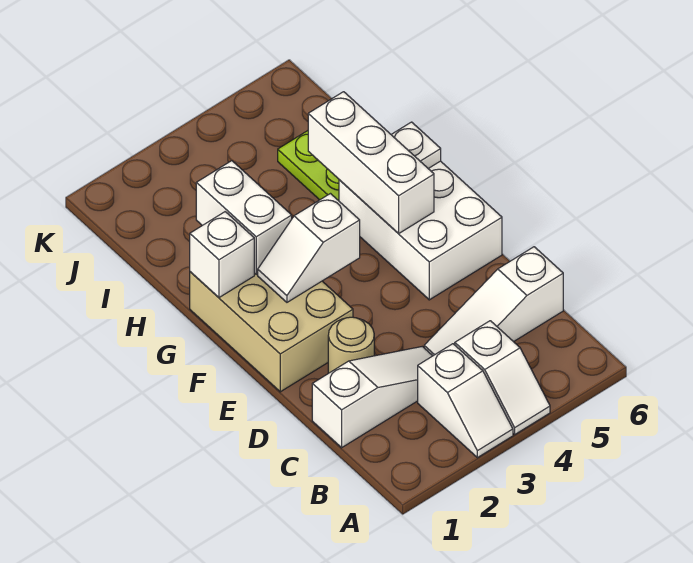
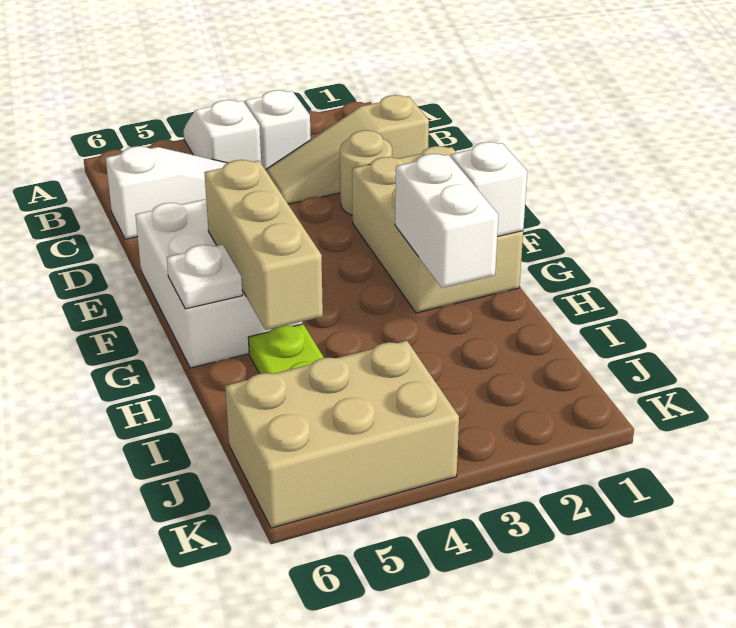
white 1x3 slope [312,347,432,448] -> tan 1x3 slope [266,95,429,204]
white 1x2 slope [258,194,360,302] -> none
white 1x3 brick [308,92,434,234] -> tan 1x3 brick [204,160,323,330]
none -> tan 2x3 brick [225,341,459,528]

